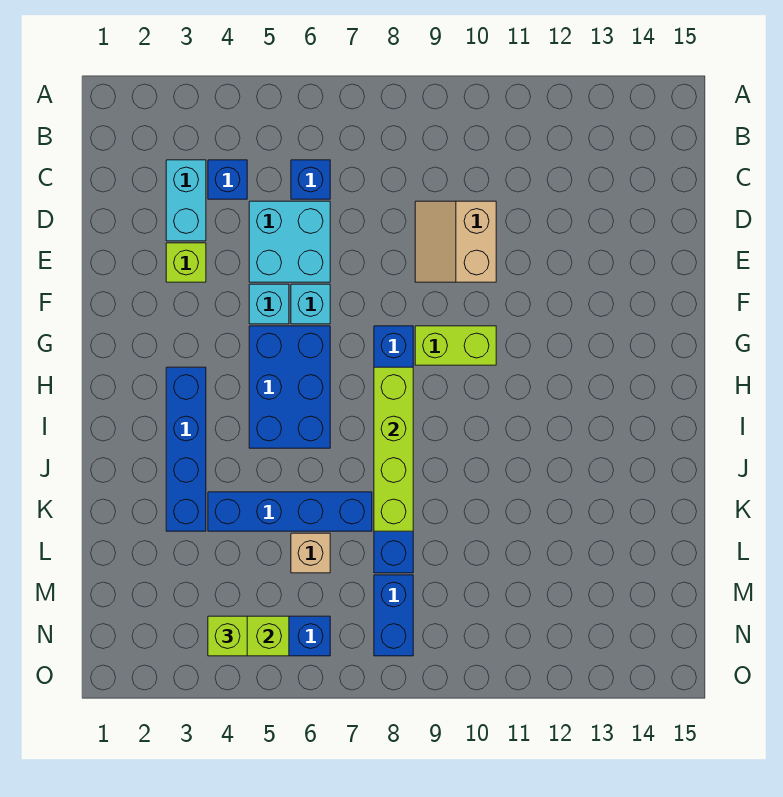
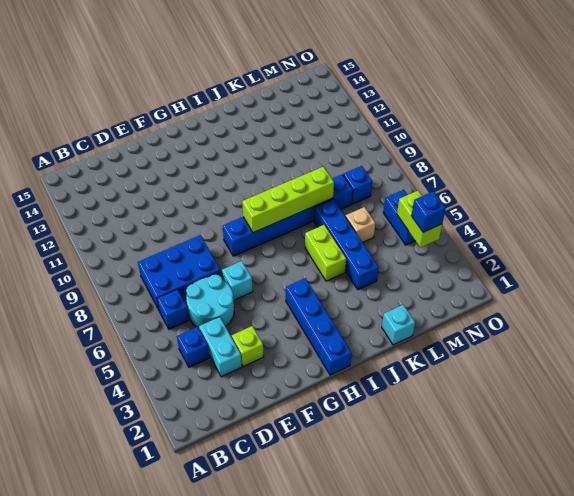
cyan 1x2 brick [166,160,206,241] -> cyan 1x2 brick turned to [199,317,242,377]
cyan 2x2 brick [249,201,330,282] -> cyan 2x2 round brick [186,275,234,328]
tan 2x2 slope [415,201,496,282] -> none
cyan 1x1 brick [249,284,289,324] -> cyan 1x1 brick moved to [382,304,415,345]
blue 2x3 brick [249,326,330,448] -> blue 2x3 brick moved to [138,235,221,310]
lime 1x2 brick [415,326,496,365] -> lime 1x2 brick moved to [305,225,346,281]
blue 1x4 brick [166,367,206,531] -> blue 1x4 brick turned to [286,278,352,375]
blue 1x2 brick [374,575,413,656] -> blue 1x1 brick [343,166,372,204]
lime 1x1 brick [208,616,247,656] -> blue 1x1 brick [411,191,446,232]

